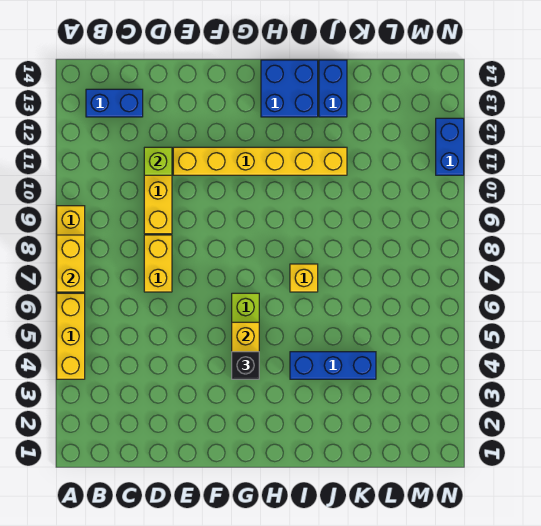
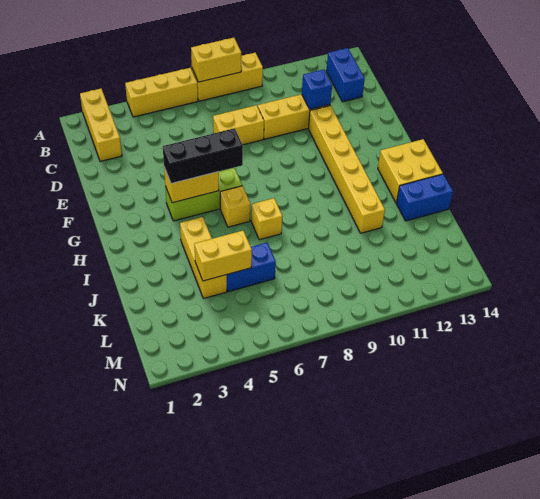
none -> yellow 1x3 brick [80,89,122,161]
lime 1x1 brick [144,147,172,175] -> blue 1x1 brick [302,70,332,109]
black 1x1 brick [232,352,259,379] -> black 1x3 brick [163,128,243,184]
none -> yellow 1x1 brick [220,186,250,227]
blue 2x2 brick [261,60,318,117] -> yellow 2x2 brick [378,139,443,203]
blue 1x3 brick [290,352,376,379] -> yellow 1x3 brick [180,217,227,299]
none -> yellow 1x2 brick [195,231,252,281]
blue 1x2 brick [436,118,464,175] -> blue 1x2 brick moved to [227,242,276,292]

